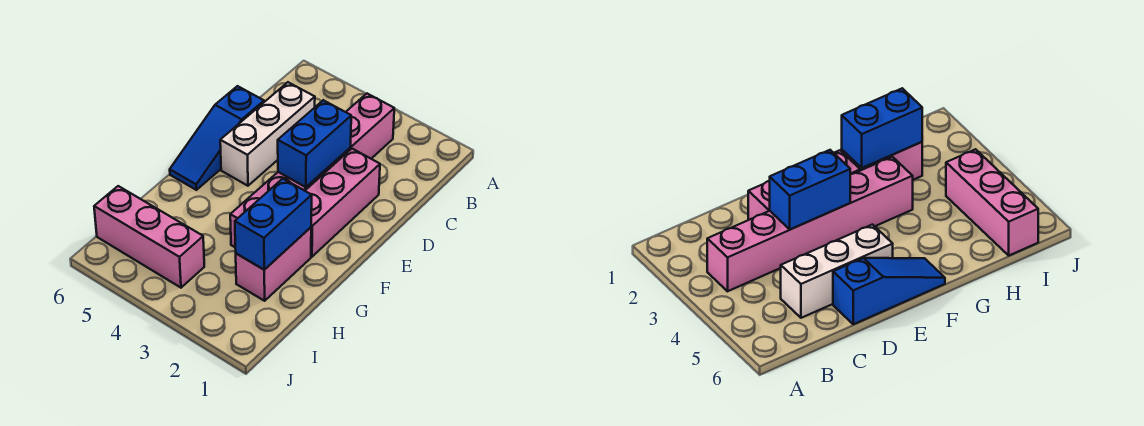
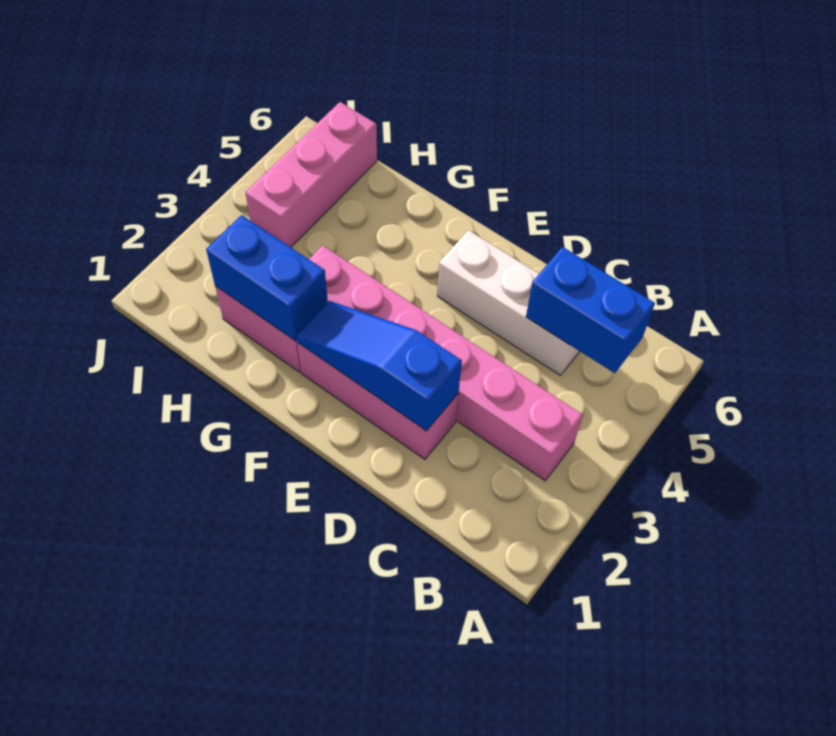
blue 1x2 brick [278,100,351,187] -> blue 1x2 brick moved to [526,247,655,373]
blue 1x3 slope [170,86,264,190] -> blue 1x3 slope moved to [296,301,462,431]

